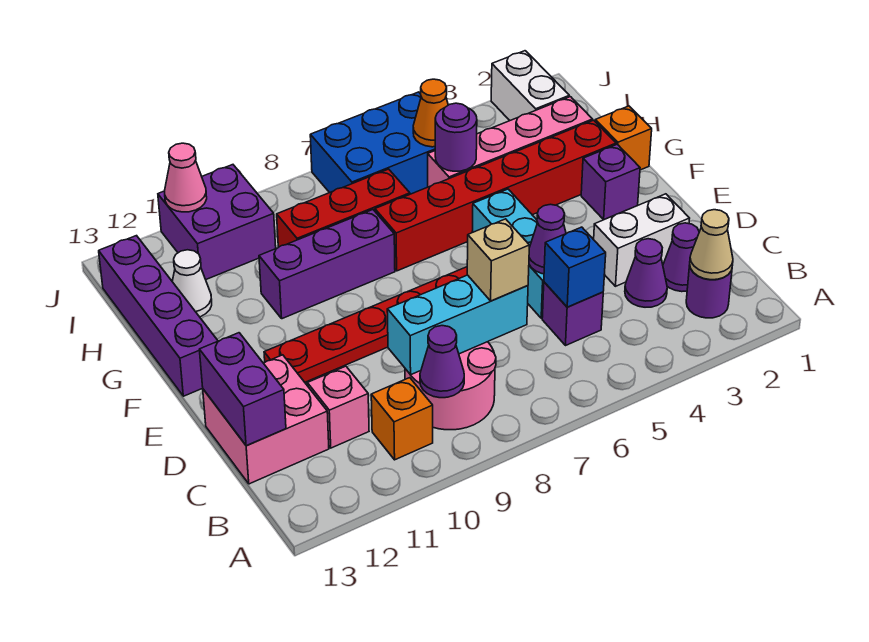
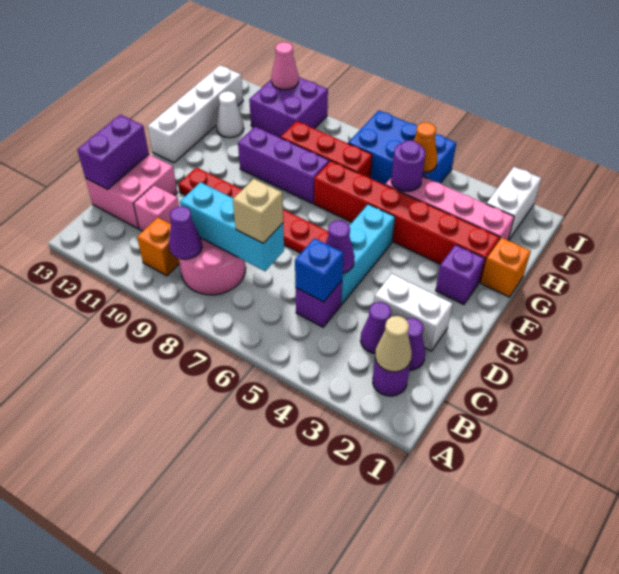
purple 1x4 brick [99,236,218,396] -> white 1x4 brick [148,65,243,163]

